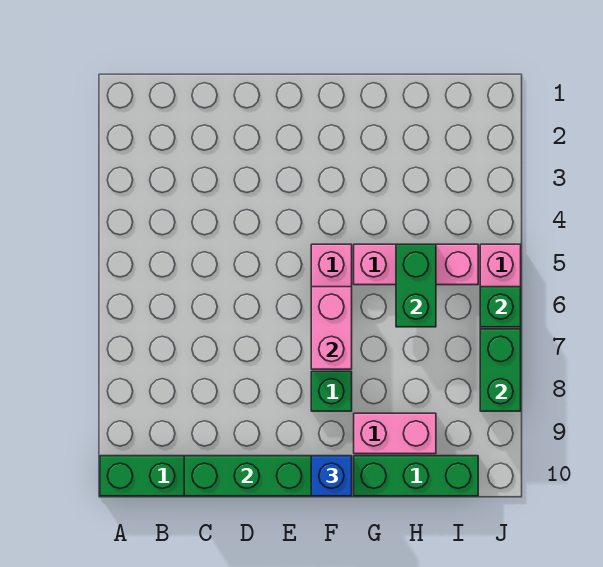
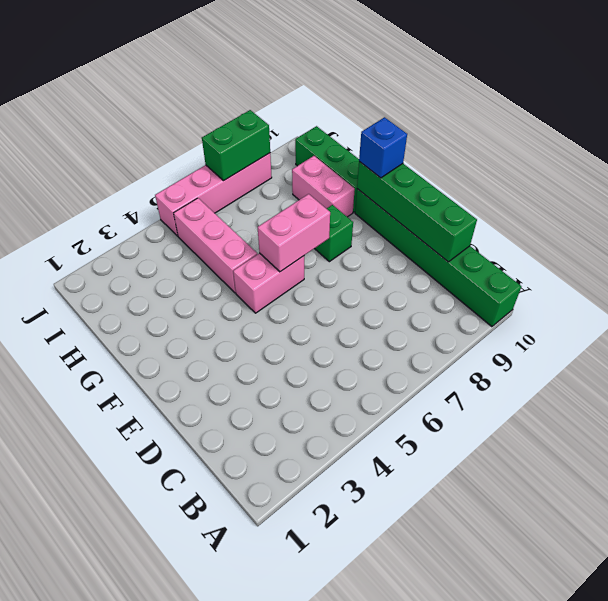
green 1x2 brick [396,244,436,327] -> none
green 1x1 brick [480,287,521,327] -> none

